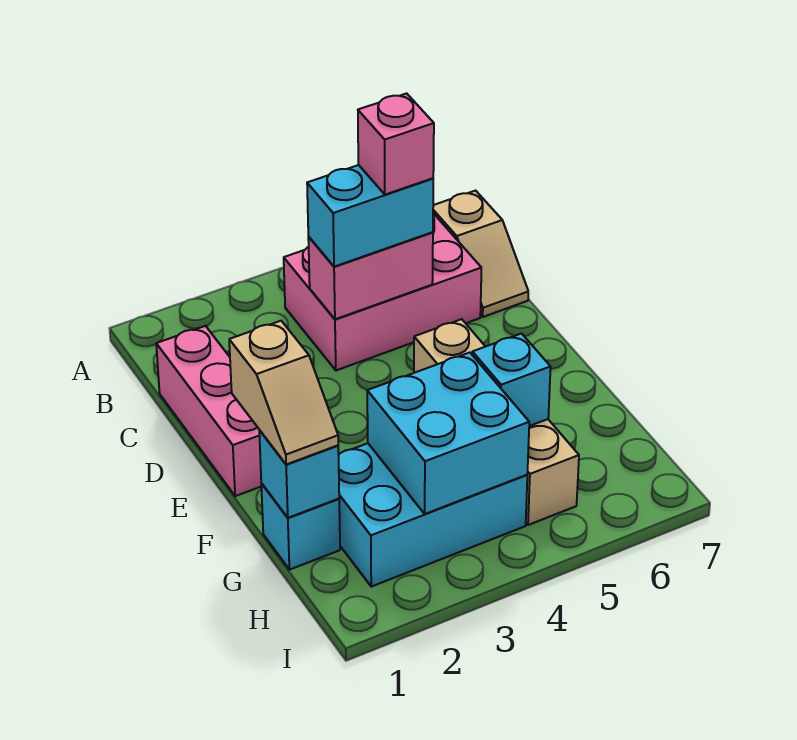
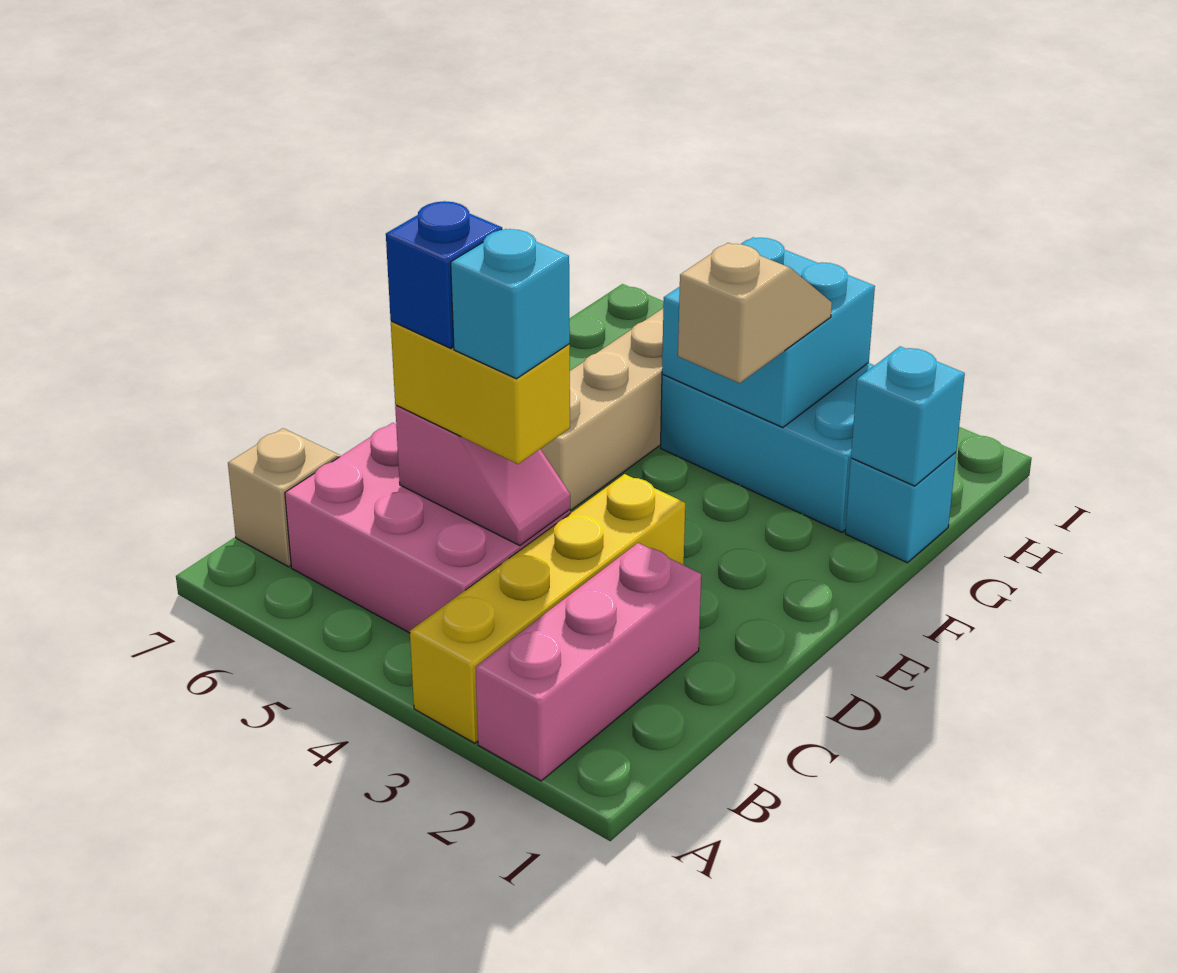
none -> yellow 1x4 brick [410,474,685,743]
pink 1x3 brick [156,326,261,496] -> pink 1x3 brick moved to [475,543,701,781]
pink 1x2 brick [308,232,433,319] -> pink 1x2 slope [395,405,570,545]
cyan 1x2 brick [307,165,433,267] -> yellow 1x2 brick [391,321,570,464]
pink 1x1 brick [358,93,434,195] -> blue 1x1 brick [386,201,502,348]
tan 1x2 slope [229,321,338,465] -> tan 1x2 slope moved to [678,243,832,383]
cyan 1x1 brick [472,334,551,426] -> cyan 1x1 brick moved to [451,229,570,379]

